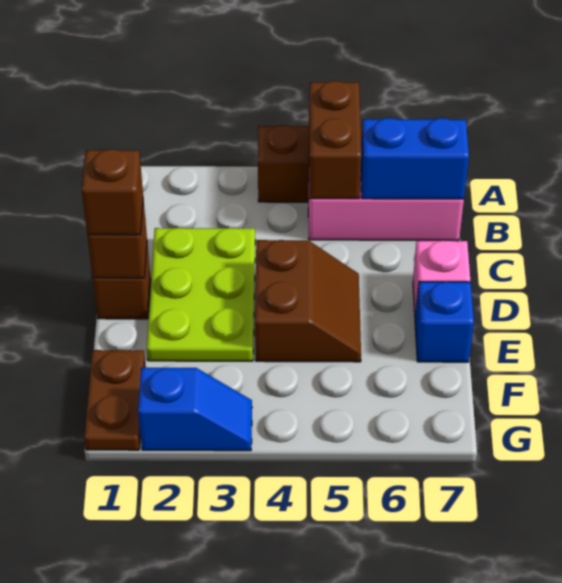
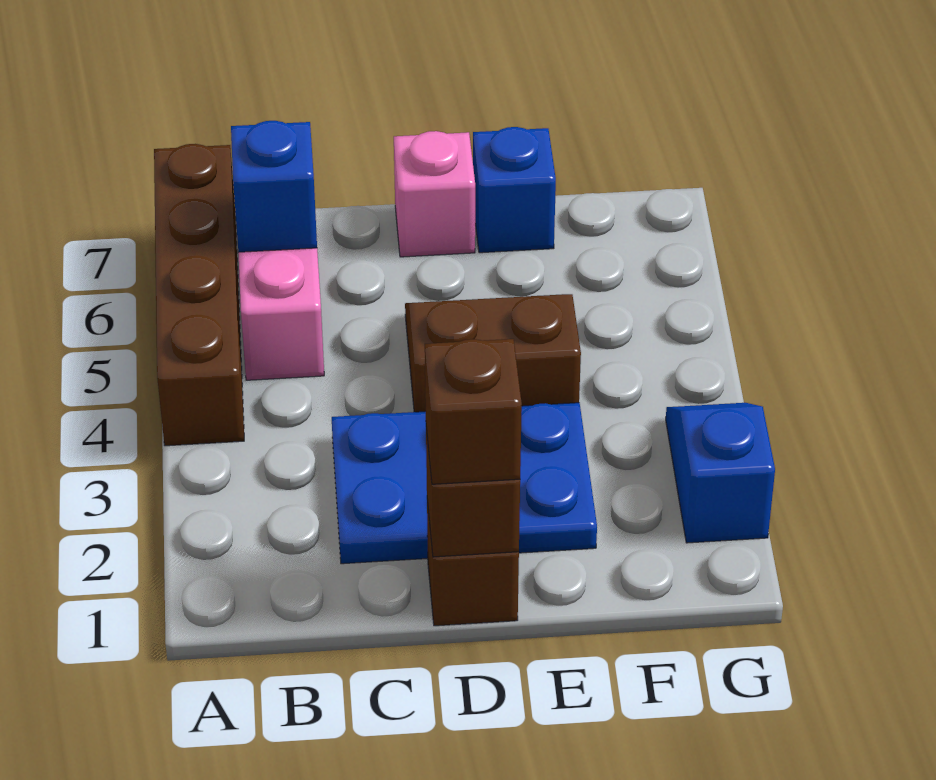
brown 1x2 brick [309,81,361,199] -> none
blue 1x2 brick [361,118,469,199] -> blue 1x1 brick [231,121,317,252]
lime 2x3 plate [147,228,255,361] -> blue 2x3 plate [332,403,597,564]
brown 1x2 plate [84,350,145,450] -> none

